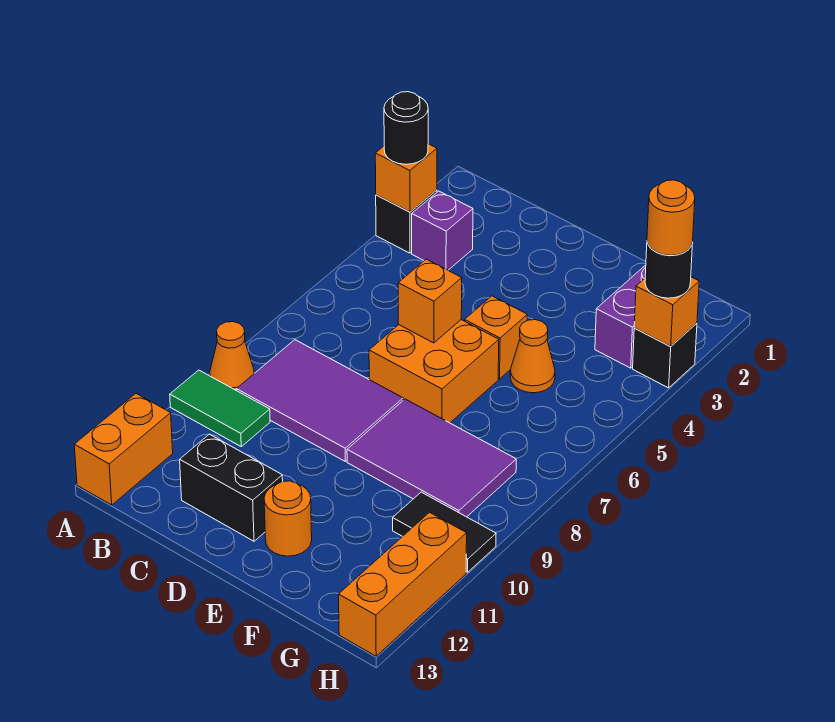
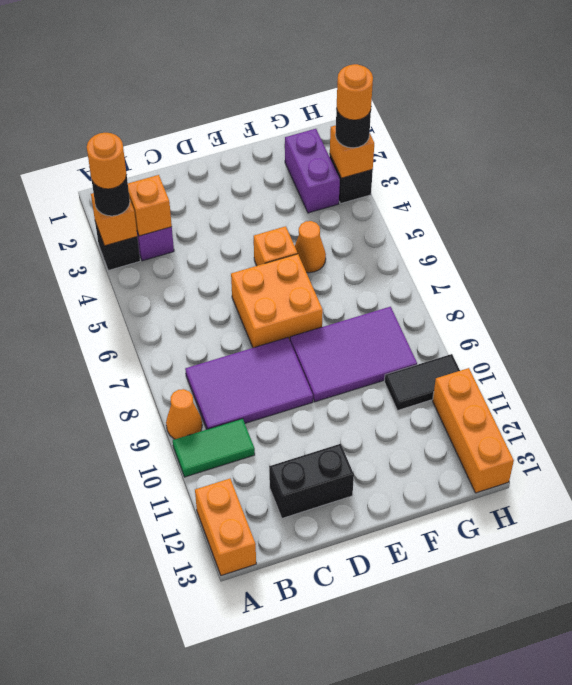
orange 1x1 brick [398,259,462,343] -> orange 1x1 brick moved to [128,175,172,236]
orange 1x1 round brick [264,481,312,556] -> orange 1x1 round brick moved to [87,133,127,189]

